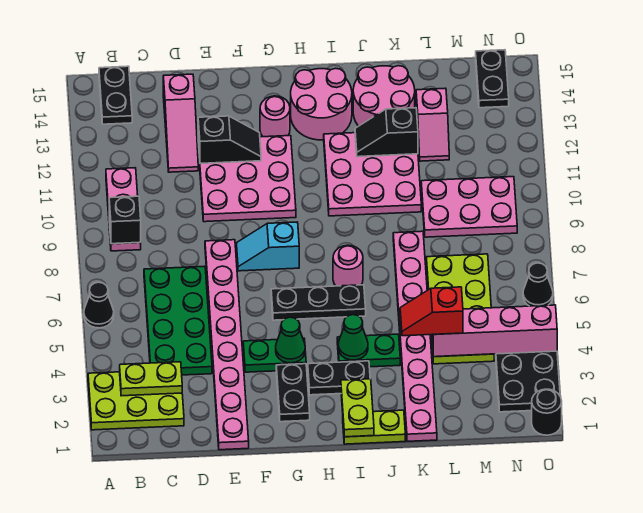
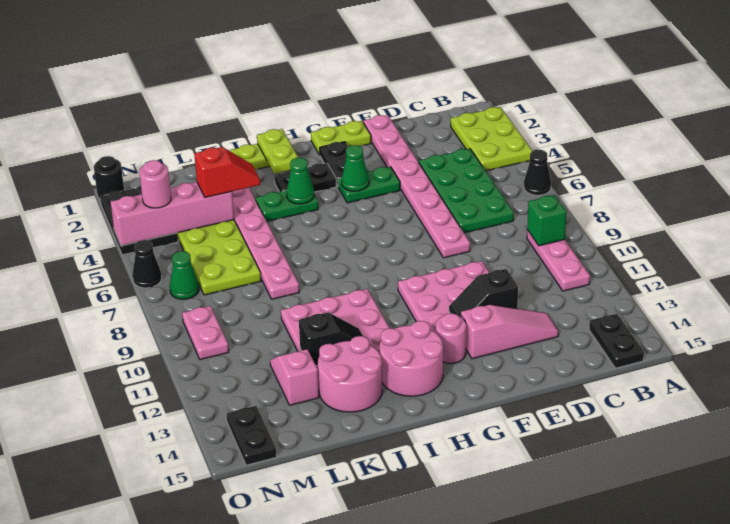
lime 2x3 plate [88,372,184,430] -> lime 2x3 plate turned to [451,107,532,171]
lime 1x2 plate [120,362,182,396] -> lime 1x2 plate moved to [311,121,371,155]
black 1x1 brick [109,196,141,244] -> green 1x1 brick [527,195,567,246]
pink 1x3 slope [163,74,198,172] -> pink 1x3 slope turned to [461,304,559,359]
cyan 1x2 slope [236,222,299,271] -> none
black 1x3 plate [271,285,366,320] -> none
pink 1x1 round brick [333,245,363,286] -> pink 1x1 round brick moved to [139,160,171,208]
pink 2x3 plate [421,177,517,237] -> pink 1x2 plate [182,306,229,360]
none -> green 1x1 cone [170,251,199,299]

